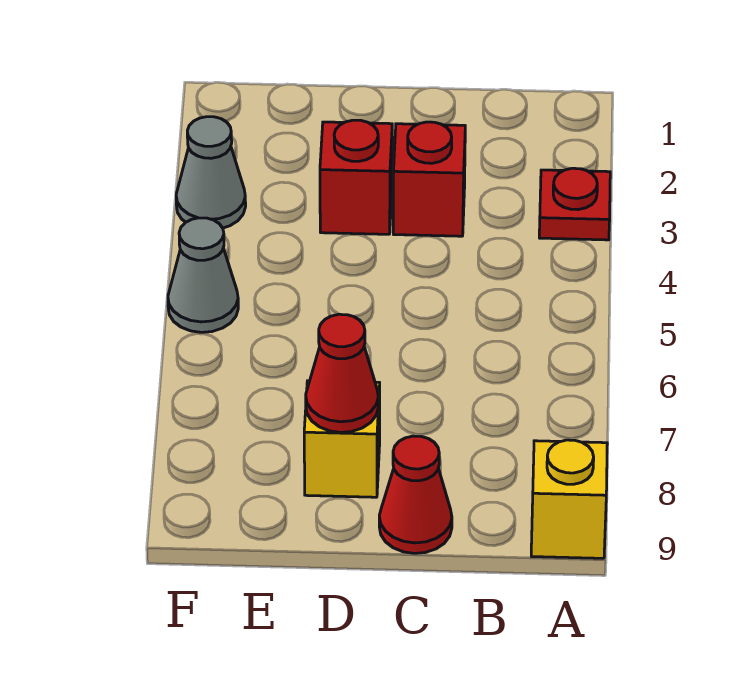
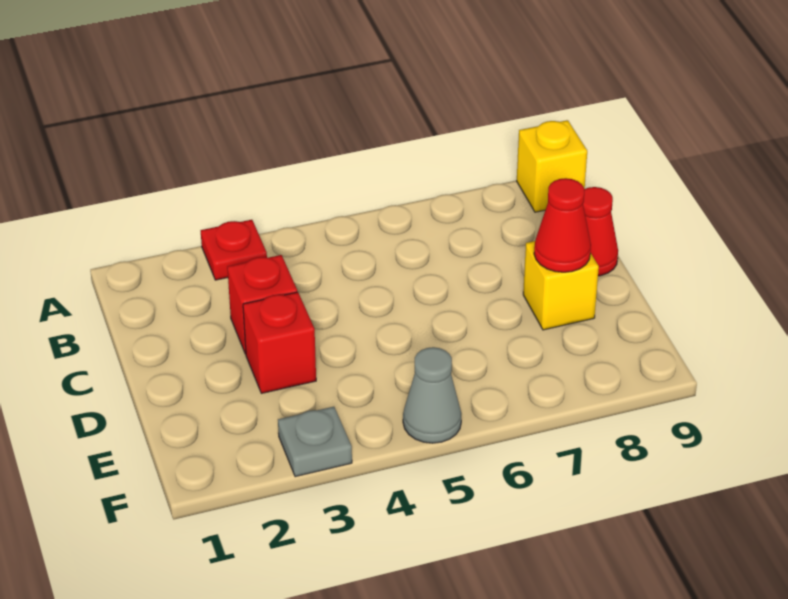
grey 1x1 cone [176,117,246,228] -> grey 1x1 plate [278,407,352,477]

